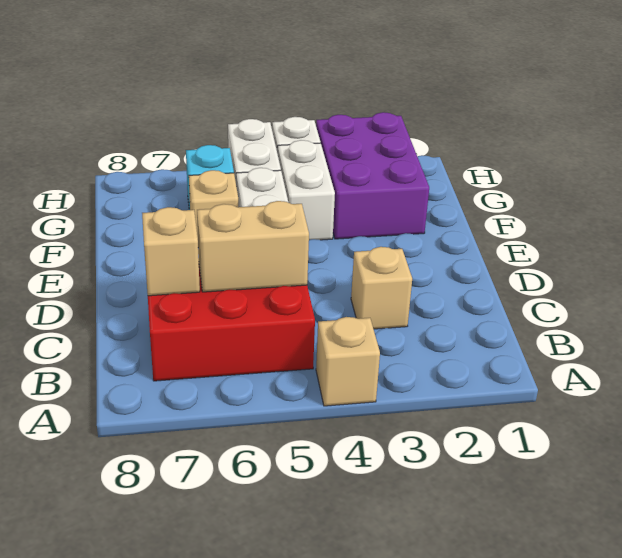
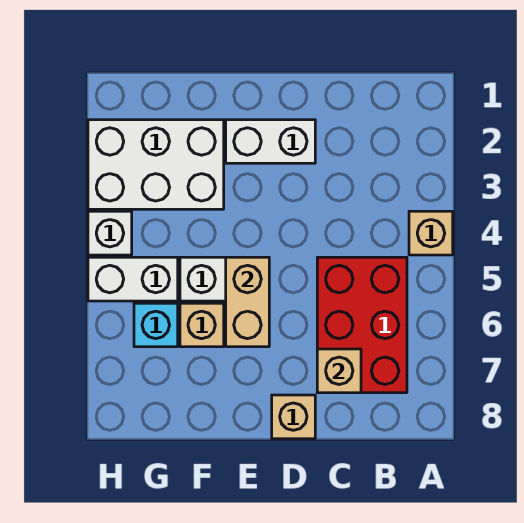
tan 1x1 brick [351,247,412,329] -> tan 1x1 brick moved to [272,395,315,439]
tan 1x2 brick [197,201,309,292] -> tan 1x2 brick moved to [226,257,269,347]
purple 2x3 brick [316,112,429,239] -> white 2x3 brick [88,120,224,209]
white 1x2 brick [278,140,335,240] -> white 1x2 brick moved to [226,120,315,163]

